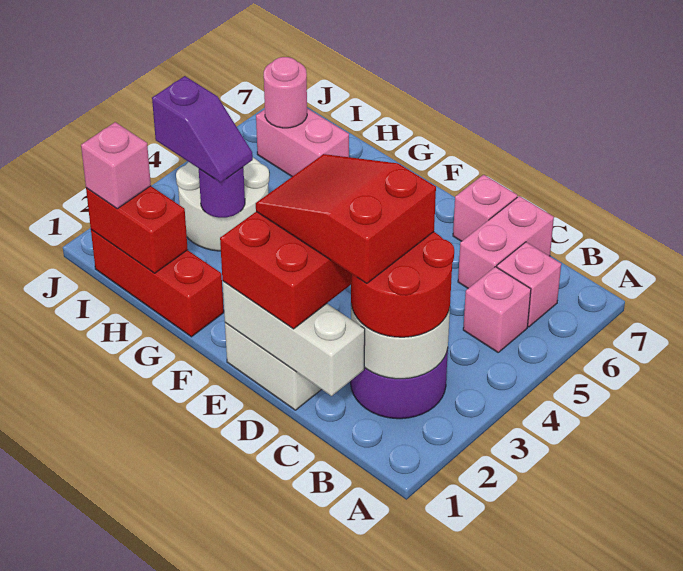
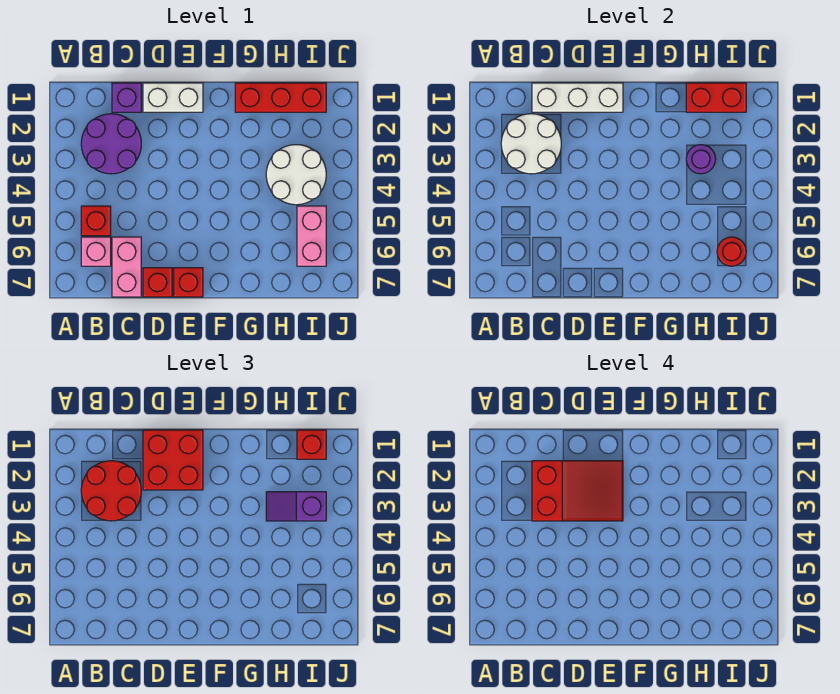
pink 1x1 brick [463,267,531,352] -> red 1x1 brick [81,206,111,236]
none -> purple 1x1 brick [112,83,141,112]
pink 1x1 brick [453,175,517,241] -> red 1x1 brick [143,268,172,297]
none -> red 1x1 brick [174,268,203,297]
pink 1x2 brick [256,108,349,176] -> pink 1x2 brick turned to [297,206,326,266]
pink 1x1 brick [81,122,151,209] -> red 1x1 brick [297,430,326,459]
pink 1x1 round brick [264,57,307,128] -> red 1x1 round brick [717,237,746,266]

